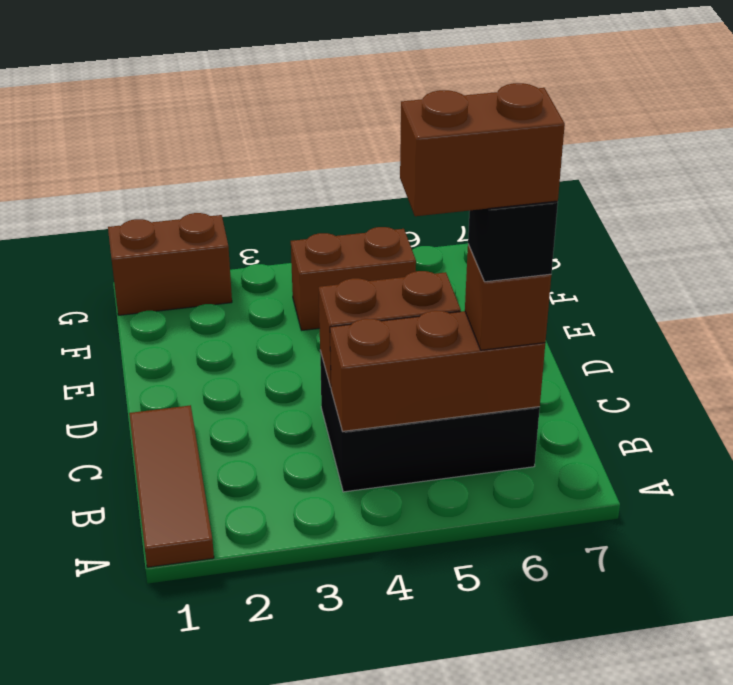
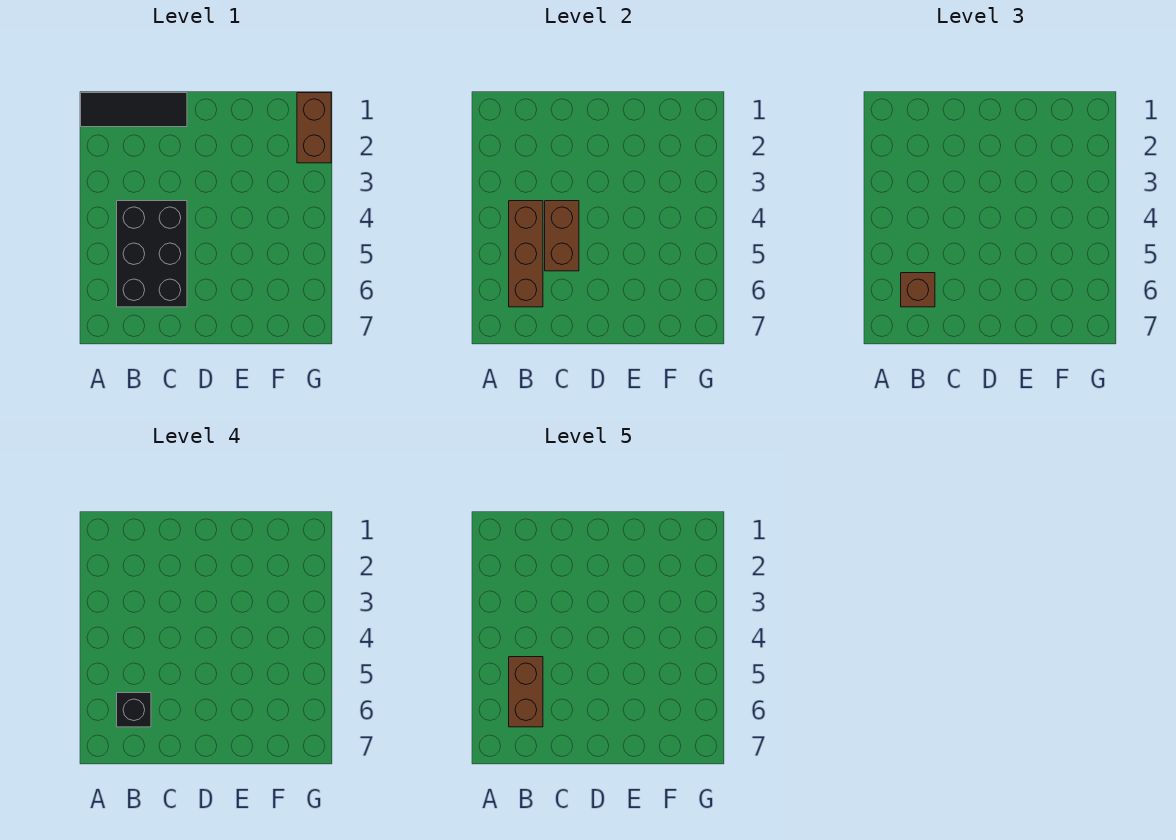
brown 1x3 tile [129,405,214,567] -> black 1x3 tile [81,93,187,127]
brown 1x2 brick [291,227,416,330] -> none

